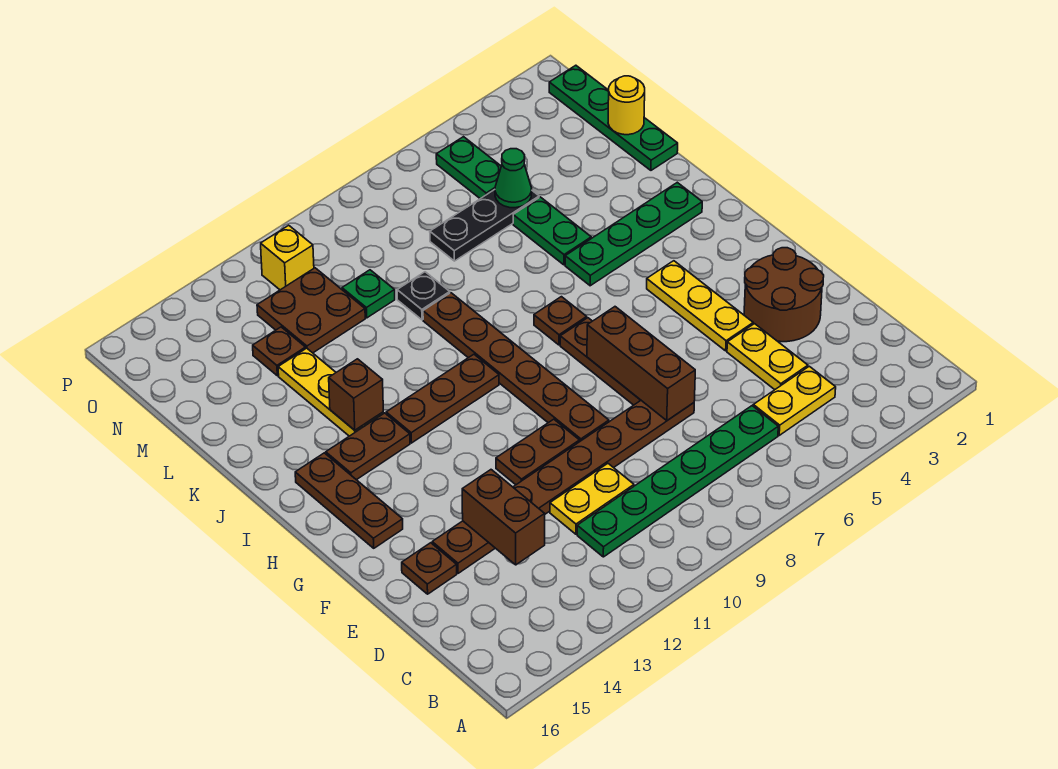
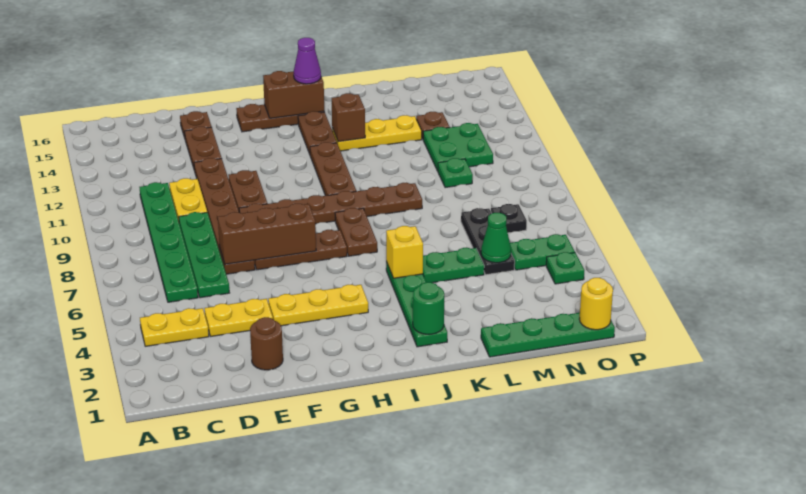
yellow 1x2 plate [753,366,836,435] -> yellow 1x2 plate turned to [140,308,209,346]
none -> green 1x4 plate [179,212,229,298]
brown 1x2 brick [462,470,545,565] -> brown 1x2 brick moved to [263,71,324,118]
brown 2x2 round brick [744,248,824,342] -> brown 1x1 round brick [250,317,283,370]
brown 1x1 plate [534,297,587,345] -> brown 1x2 plate [335,208,377,256]
none -> purple 1x1 cone [294,38,321,84]
none -> green 1x1 round brick [413,282,444,334]
black 1x1 plate [397,272,450,320] -> black 1x1 plate moved to [491,204,527,233]
yellow 1x1 round brick [608,76,645,135] -> yellow 1x1 round brick moved to [579,278,613,330]
brown 2x2 plate [257,268,365,353] -> green 2x2 plate [423,123,493,171]
none -> green 1x1 plate [546,252,584,284]
yellow 1x1 brick [261,225,314,290] -> yellow 1x1 brick moved to [386,226,423,278]

